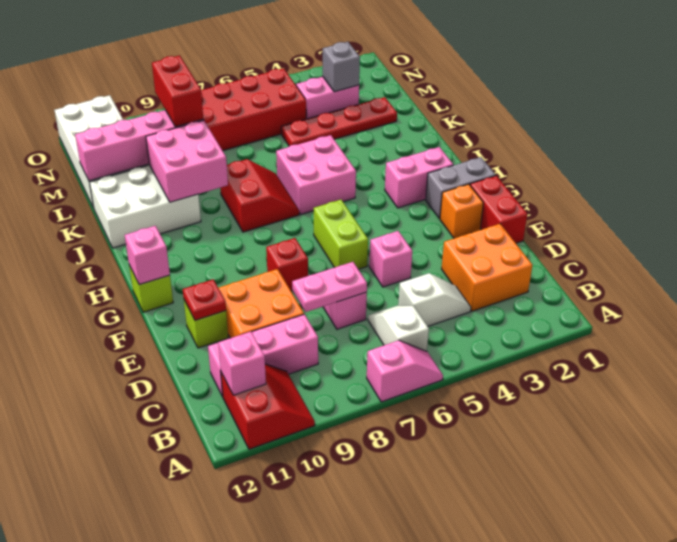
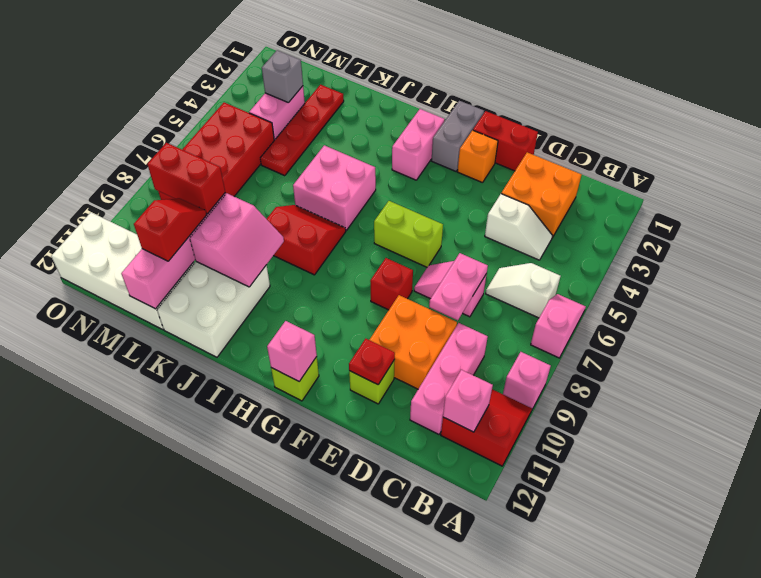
white 1x2 slope [398,273,471,326] -> white 1x2 slope turned to [485,194,553,260]
pink 1x1 brick [369,231,412,287] -> pink 1x1 brick moved to [503,352,551,409]
pink 2x2 brick [146,120,228,202] -> pink 2x2 slope [190,194,284,287]
none -> red 1x2 slope [134,198,207,261]

